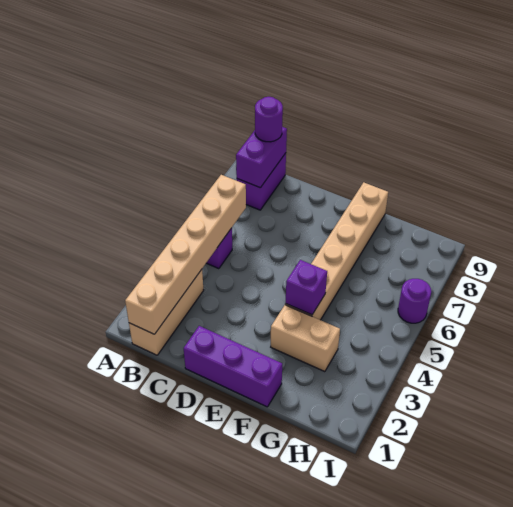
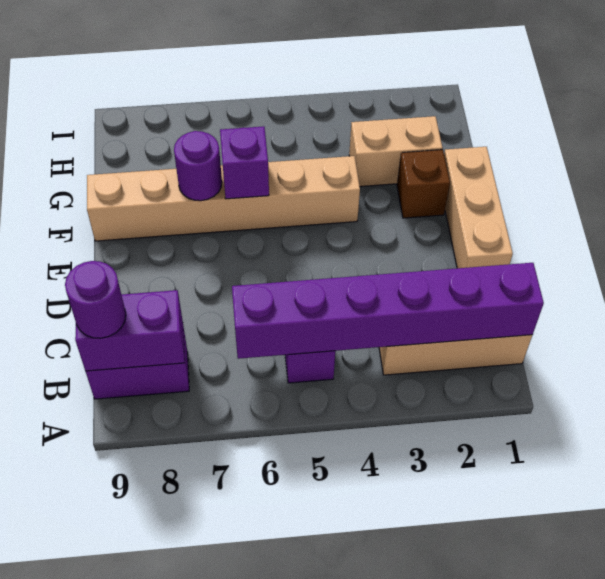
tan 1x6 brick [125,175,246,334] -> purple 1x6 brick [232,263,544,359]
purple 1x3 brick [184,326,282,407] -> tan 1x3 brick [444,147,513,268]
none -> brown 1x1 brick [397,150,450,218]
tan 1x2 brick [271,305,340,372] -> tan 1x2 brick turned to [349,116,443,187]
purple 1x1 brick [286,260,327,315] -> purple 1x1 brick moved to [220,126,269,199]
purple 1x1 round brick [398,279,431,323] -> purple 1x1 round brick moved to [174,131,222,201]

